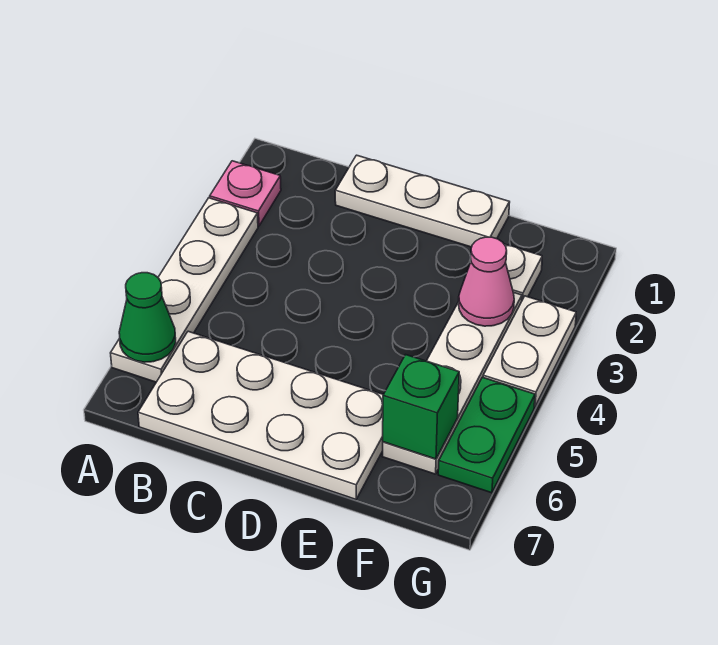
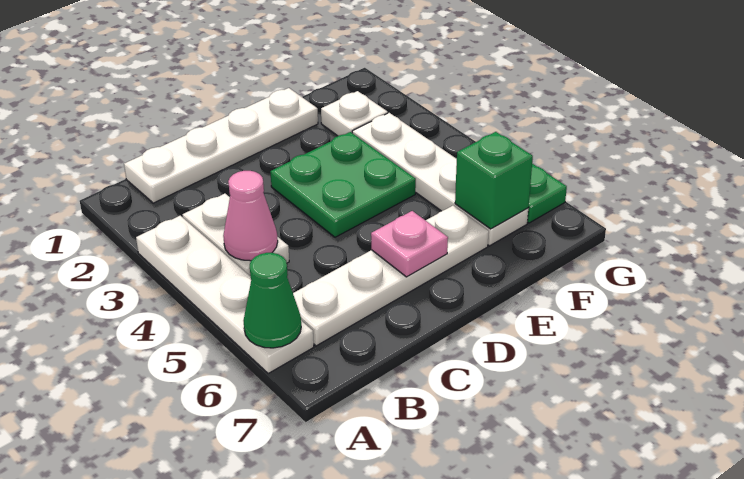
pink 1x1 plate [210,161,281,226] -> pink 1x1 plate moved to [371,211,448,277]
white 2x4 plate [138,331,383,499] -> white 1x4 plate [293,206,489,346]
white 1x3 plate [335,155,510,247] -> white 1x4 plate [124,88,318,203]
none -> green 2x2 plate [270,132,416,237]
pink 1x1 cone [459,237,514,326] -> pink 1x1 cone moved to [223,171,278,261]
white 1x2 plate [483,296,576,407] -> white 1x2 plate moved to [183,194,289,276]

